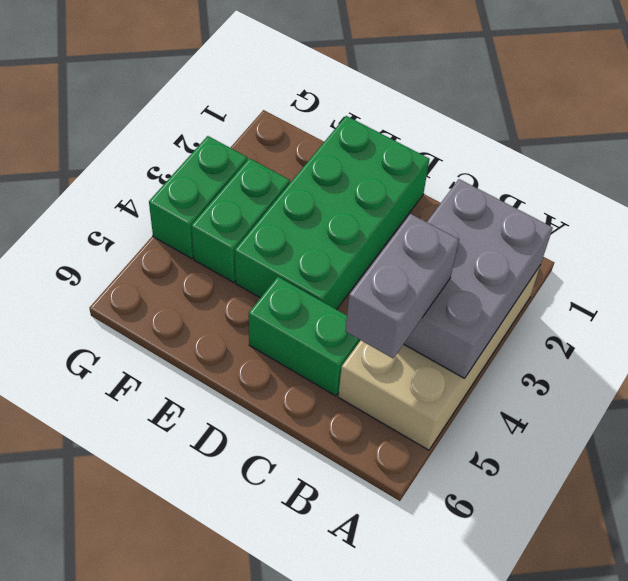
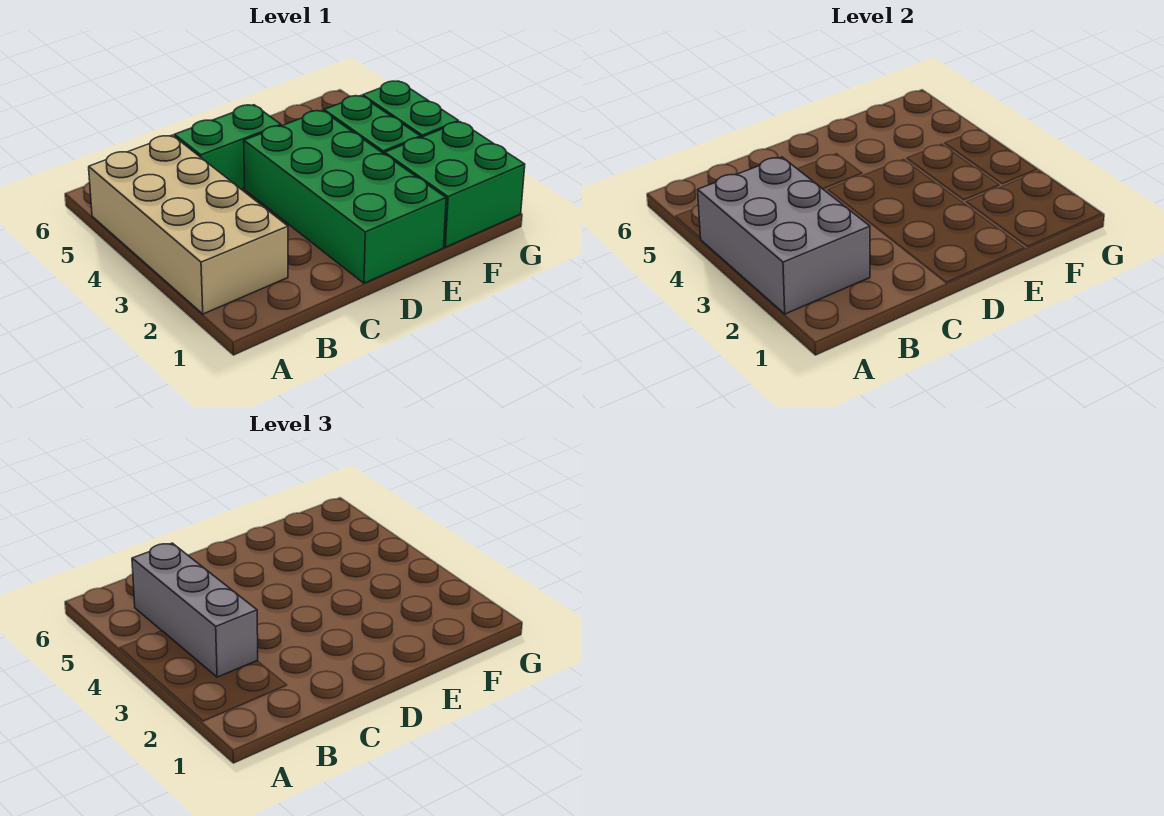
grey 1x2 brick [345,214,459,358] -> grey 1x3 brick [132,543,258,677]
none -> green 2x2 brick [385,122,525,247]

